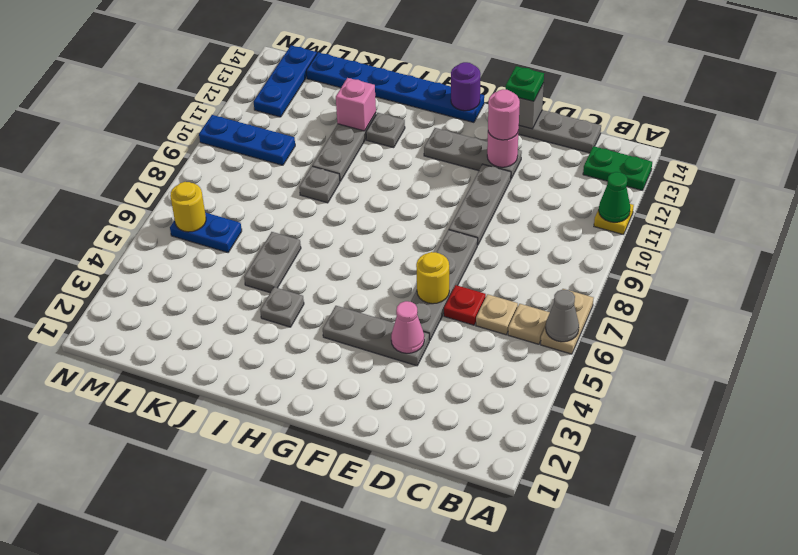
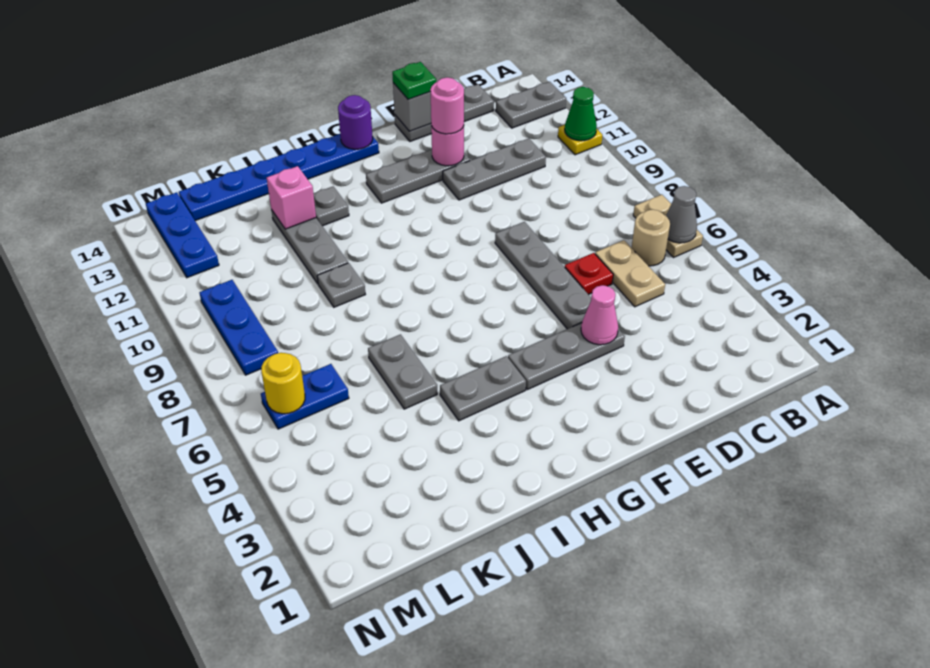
green 1x2 plate [583,146,652,190] -> grey 1x2 plate [496,82,566,128]
tan 1x1 plate [508,304,550,344] -> tan 1x1 round brick [632,209,670,266]
tan 1x1 plate [476,294,518,335] -> tan 1x2 plate [595,240,665,307]
yellow 1x1 round brick [416,252,449,304] -> none
grey 1x3 plate [449,164,511,245] -> grey 1x3 plate turned to [443,138,546,200]
grey 1x1 plate [260,287,304,327] -> grey 1x2 plate [440,356,526,421]
blue 1x3 plate [199,115,295,165] -> blue 1x3 plate turned to [199,280,278,375]

